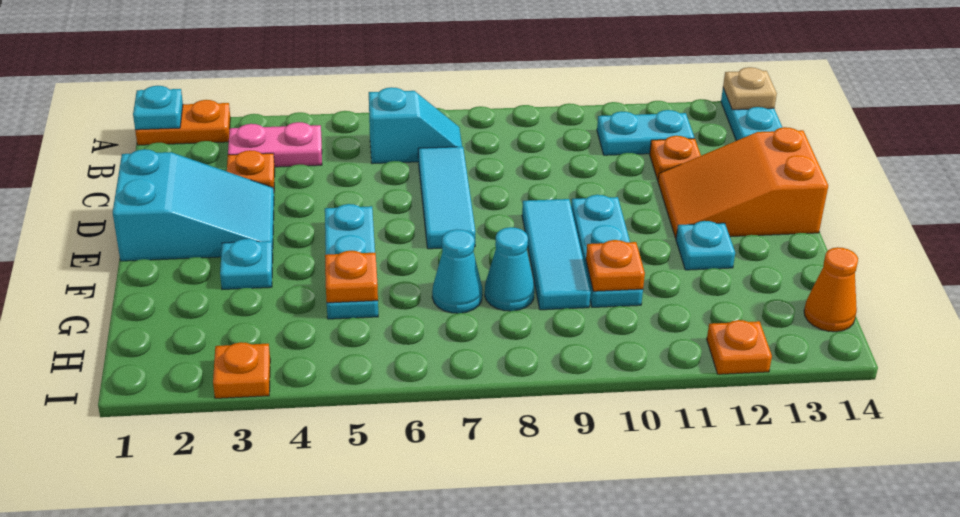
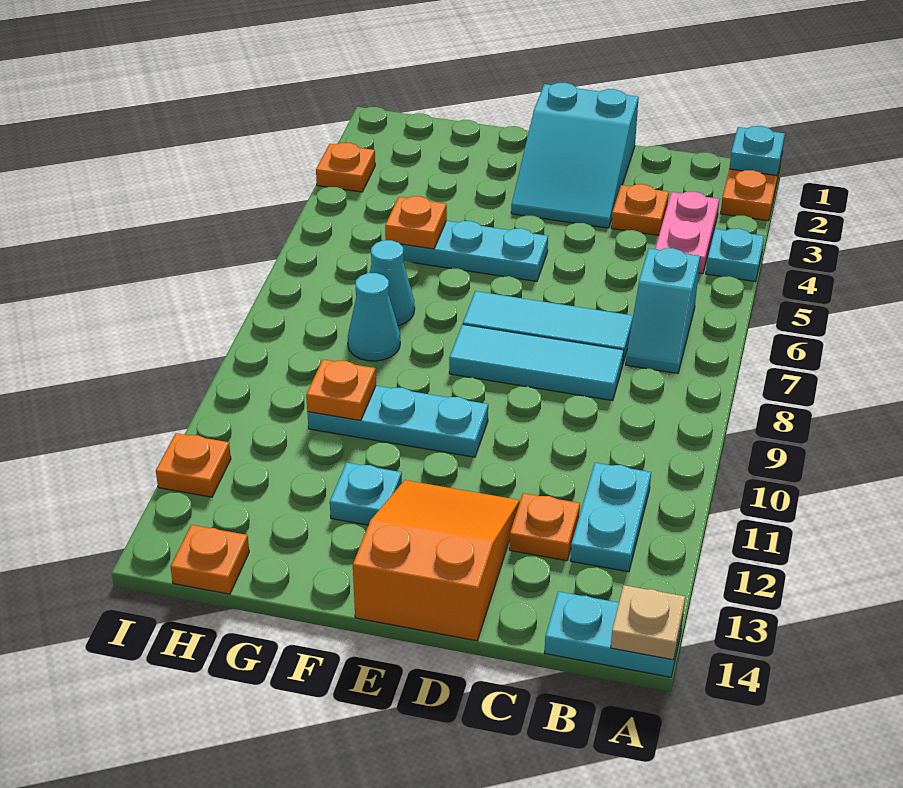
cyan 1x3 tile [522,199,591,310] -> cyan 1x3 tile moved to [449,324,624,401]
cyan 1x1 plate [220,239,273,289] -> cyan 1x1 plate moved to [706,228,764,282]
orange 1x1 cone [804,247,858,332] -> orange 1x1 plate [171,525,249,594]

